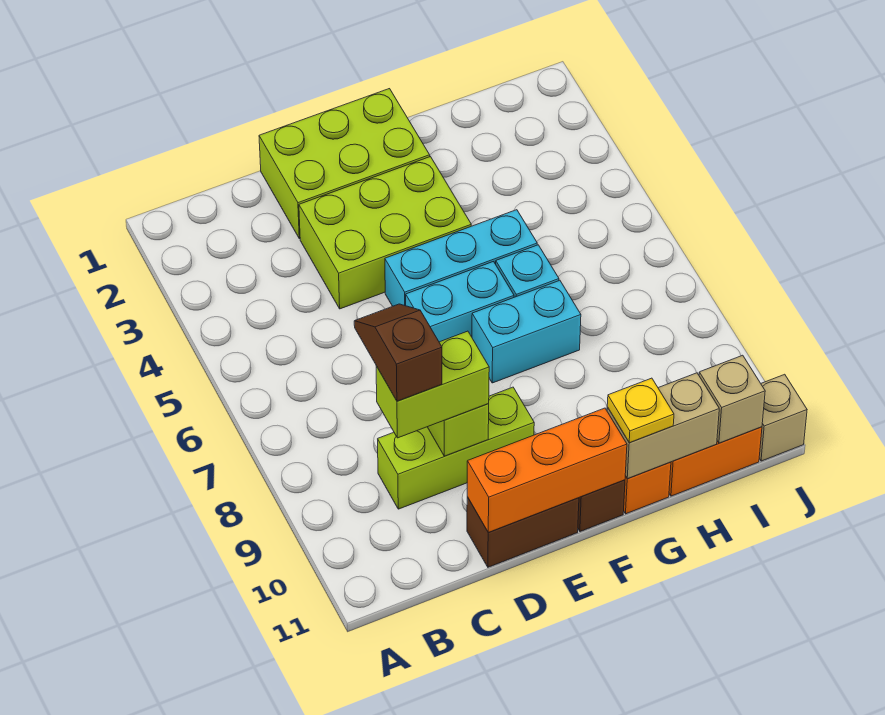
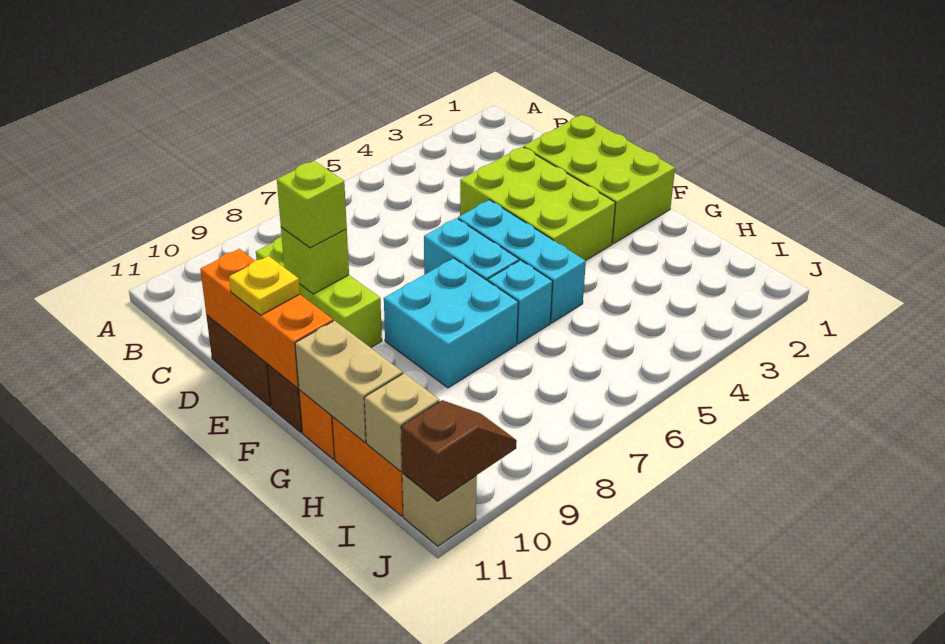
brown 1x2 slope [354,304,442,401] -> brown 1x2 slope moved to [401,400,517,501]
lime 1x2 brick [376,331,489,438] -> lime 1x1 brick [277,161,347,248]
cyan 1x2 brick [472,280,581,383] -> cyan 2x2 brick [384,258,518,388]
yellow 1x1 plate [607,378,674,443] -> yellow 1x1 plate moved to [229,256,300,315]

